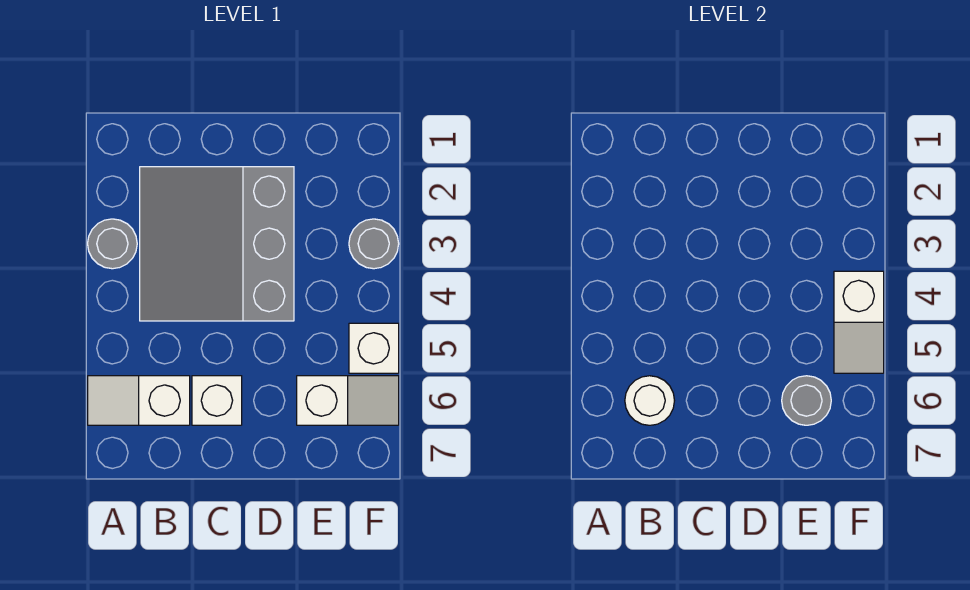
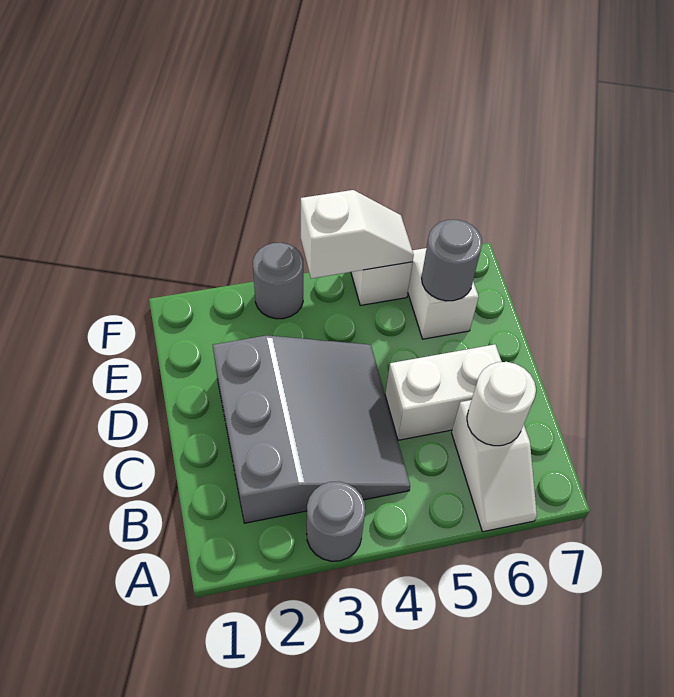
grey 3x3 slope [140,167,294,321] -> grey 3x3 slope turned to [213,335,410,523]
white 1x1 brick [192,376,242,425] -> white 1x2 brick [385,344,502,440]

